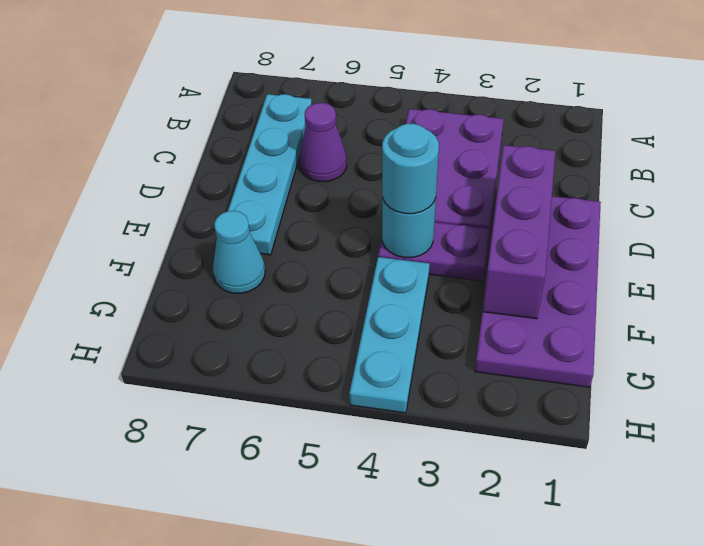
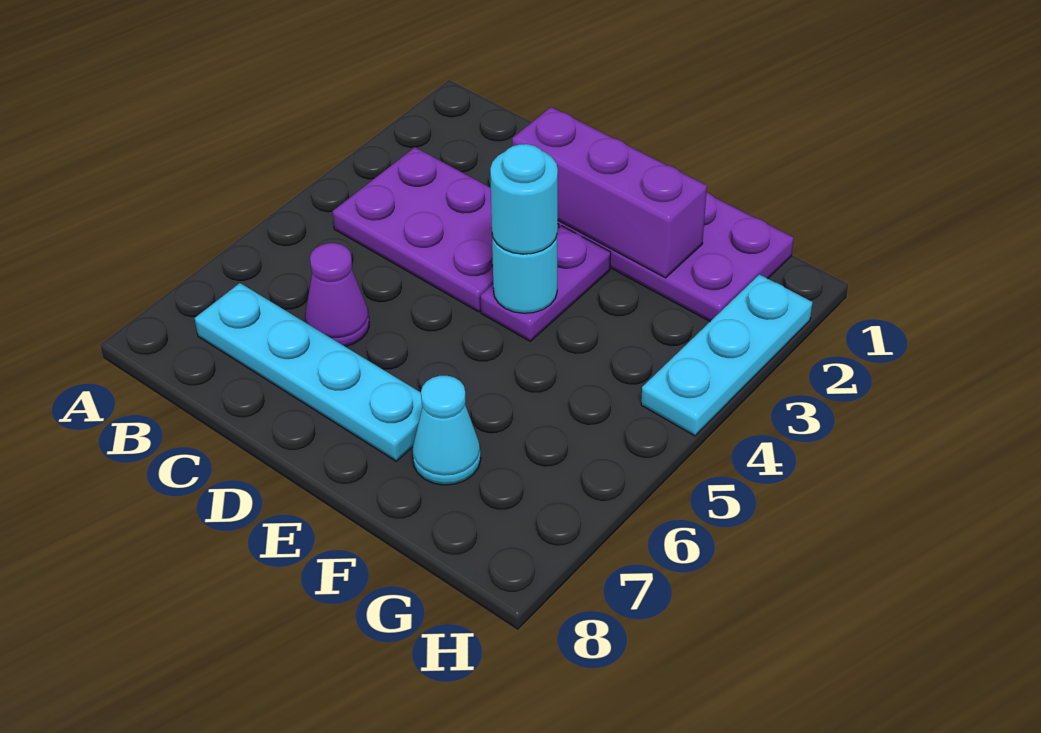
cyan 1x3 plate [349,257,430,413] -> cyan 1x3 plate turned to [641,274,813,436]

